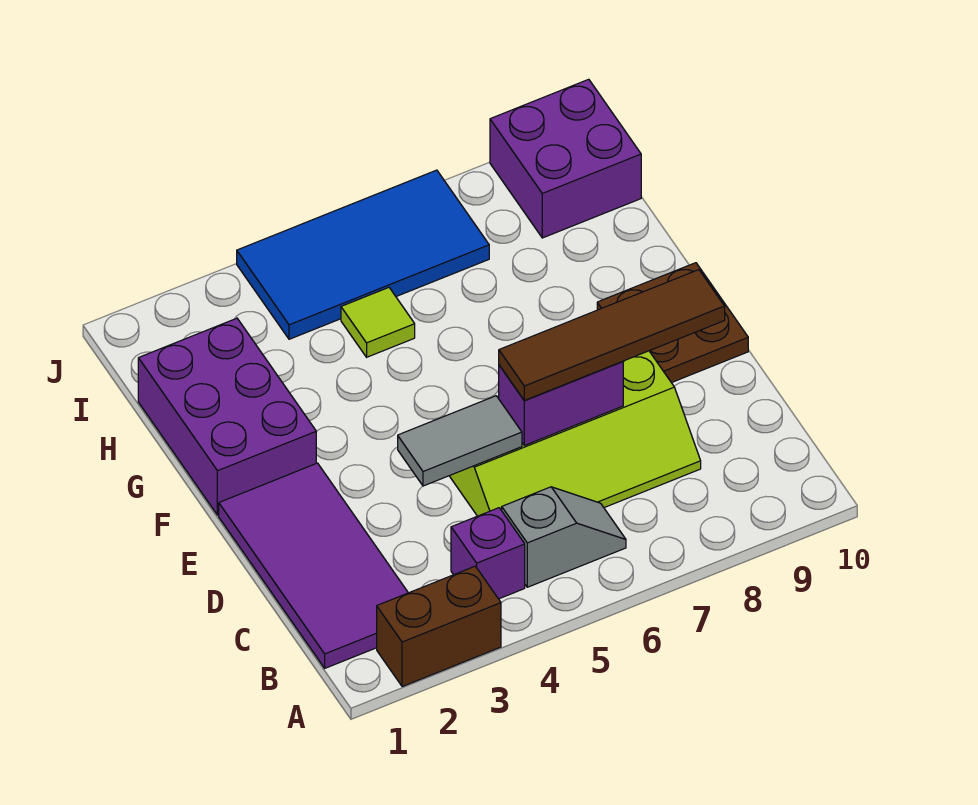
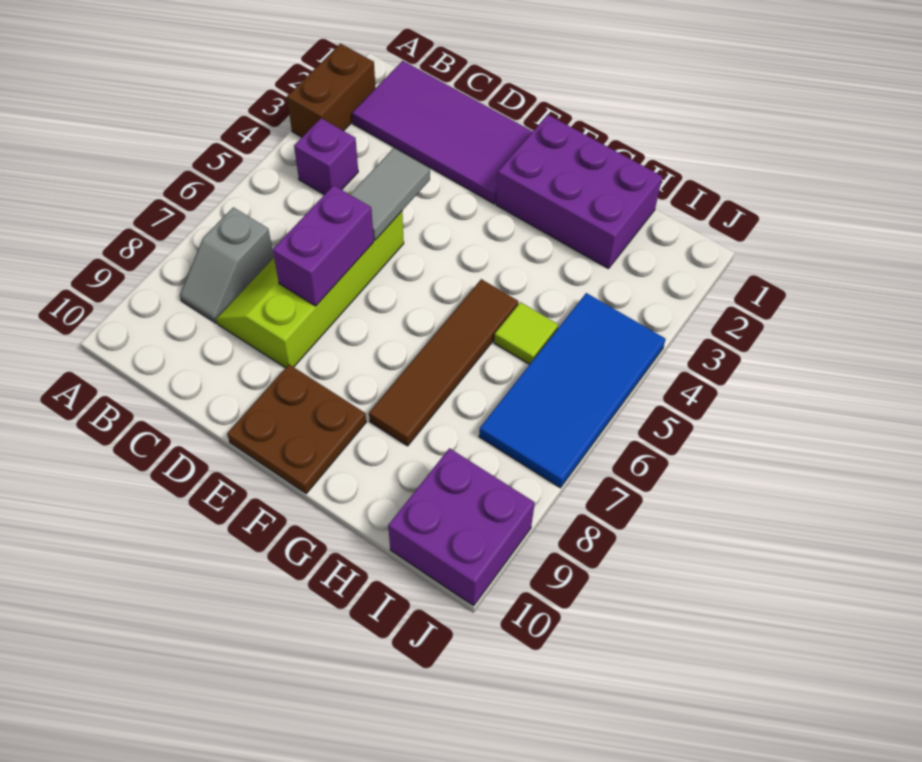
grey 1x2 slope [502,487,626,587] -> grey 1x2 slope moved to [180,207,274,323]
brown 1x4 tile [499,270,725,400] -> brown 1x4 tile moved to [369,279,518,446]

